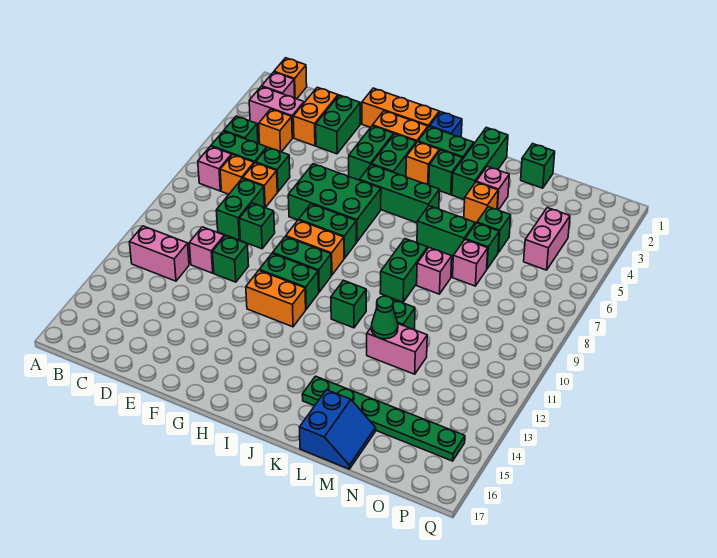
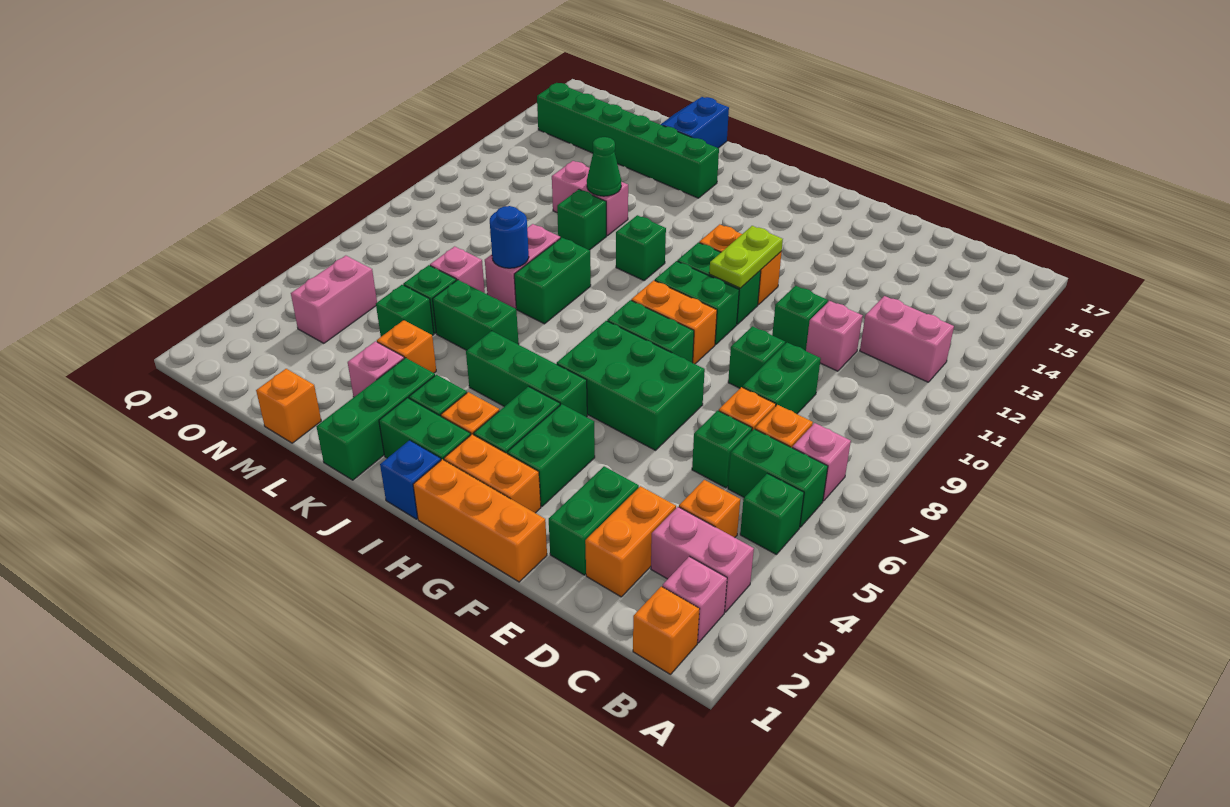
none -> lime 1x2 plate [709,226,783,288]
green 1x6 plate [302,376,465,461] -> green 1x6 brick [537,83,719,198]
pink 1x1 brick [417,248,452,294] -> pink 1x2 brick [485,224,560,309]
none -> blue 1x1 round brick [490,206,529,268]
green 1x1 brick [521,144,555,188] -> orange 1x1 brick [256,369,321,443]

